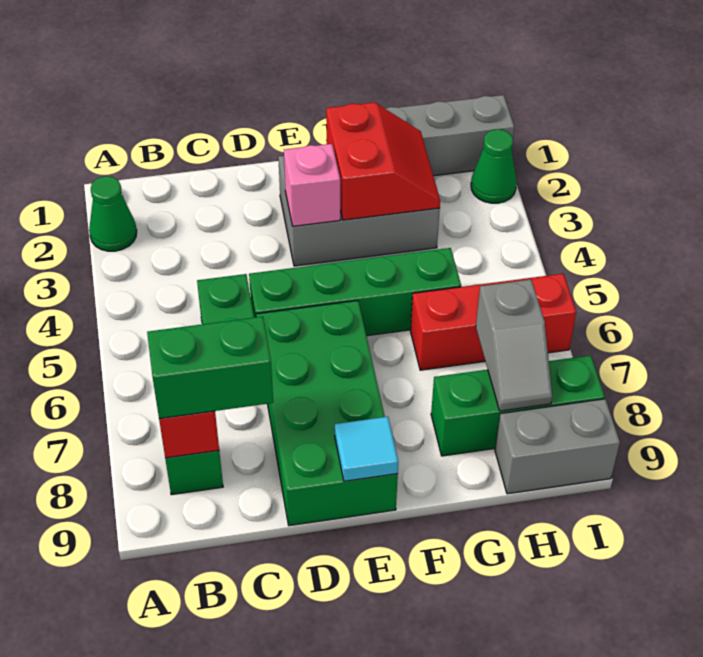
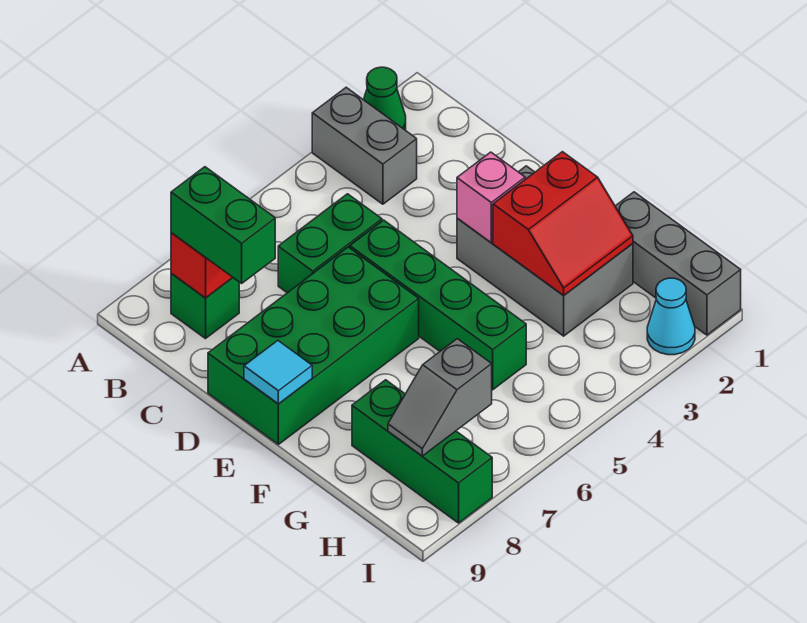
red 1x3 brick [411,274,576,370] -> none
grey 1x2 brick [495,399,620,494] -> grey 1x2 brick moved to [312,87,417,204]
green 1x1 cone [471,129,517,203] -> cyan 1x1 cone [647,278,695,355]

